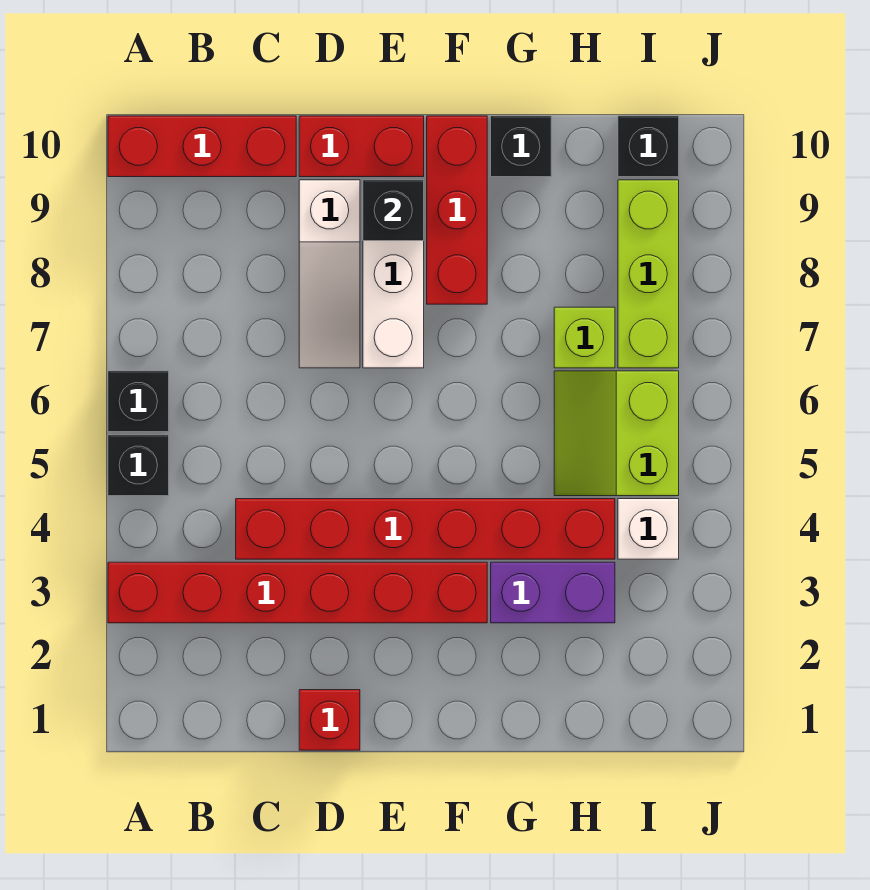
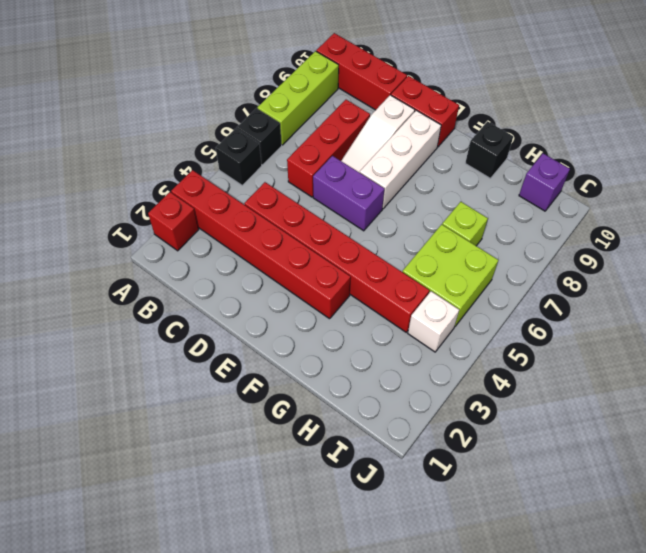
red 1x1 brick [299,690,360,750] -> red 1x1 brick moved to [148,192,199,251]
black 1x1 brick [363,180,424,241] -> none
red 1x3 brick [427,116,487,304] -> red 1x3 brick moved to [287,100,370,197]
purple 1x2 brick [491,562,615,623] -> purple 1x2 brick moved to [313,156,384,231]
lime 2x2 slope [554,371,679,496] -> lime 2x2 brick [403,224,498,326]
lime 1x3 brick [618,180,679,368] -> lime 1x3 brick moved to [258,51,339,145]
black 1x1 brick [618,116,679,177] -> purple 1x1 brick [519,153,570,211]

